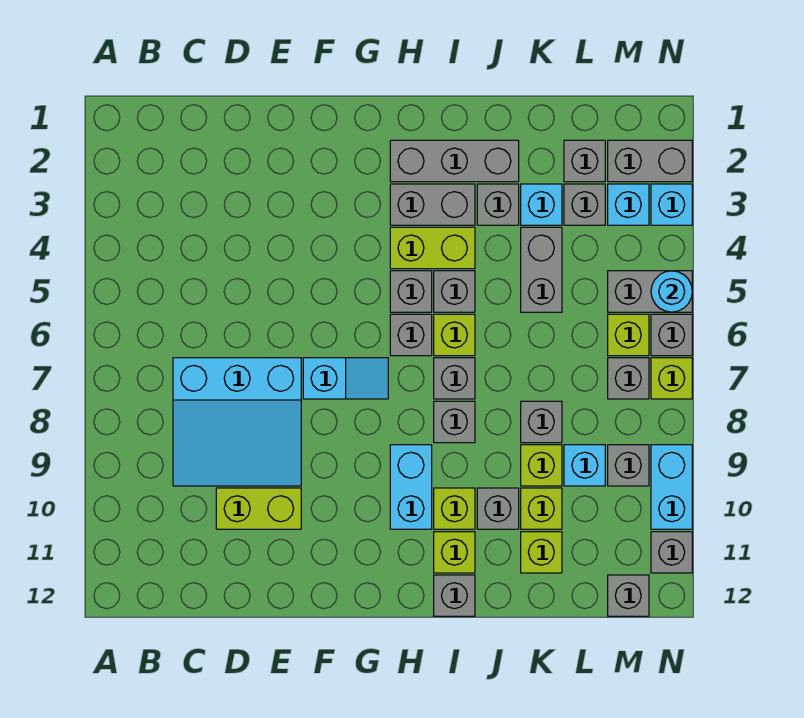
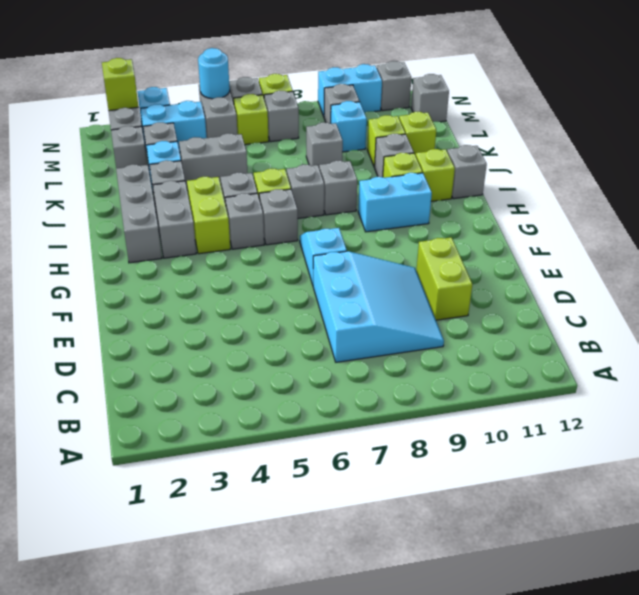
lime 1x1 brick [521,445,562,486] -> lime 1x1 brick moved to [102,58,138,111]
cyan 1x1 brick [608,184,649,225] -> cyan 1x2 brick [140,101,207,152]

